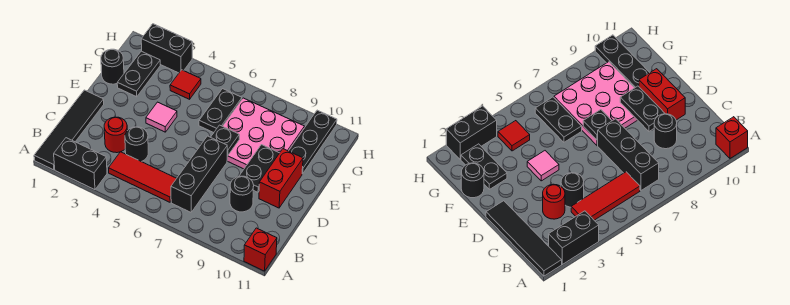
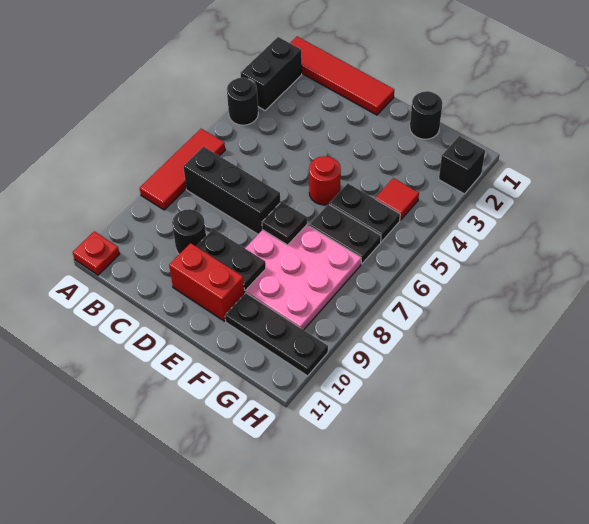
black 1x4 tile [34,90,104,170] -> red 1x4 tile [290,37,394,115]
red 1x1 brick [244,228,277,271] -> red 1x1 plate [73,231,120,275]
red 1x3 tile [109,152,177,202] -> red 1x3 tile moved to [140,129,225,210]
red 1x1 round brick [104,117,127,153] -> red 1x1 round brick moved to [309,156,341,205]
black 1x1 round brick [125,127,148,162] -> black 1x1 round brick moved to [227,78,258,125]
pink 1x1 tile [146,102,177,132] -> none
black 1x2 plate [117,51,160,97] -> black 1x2 plate moved to [329,183,400,242]
black 1x2 brick [141,24,192,73] -> black 1x1 brick [439,136,485,194]

